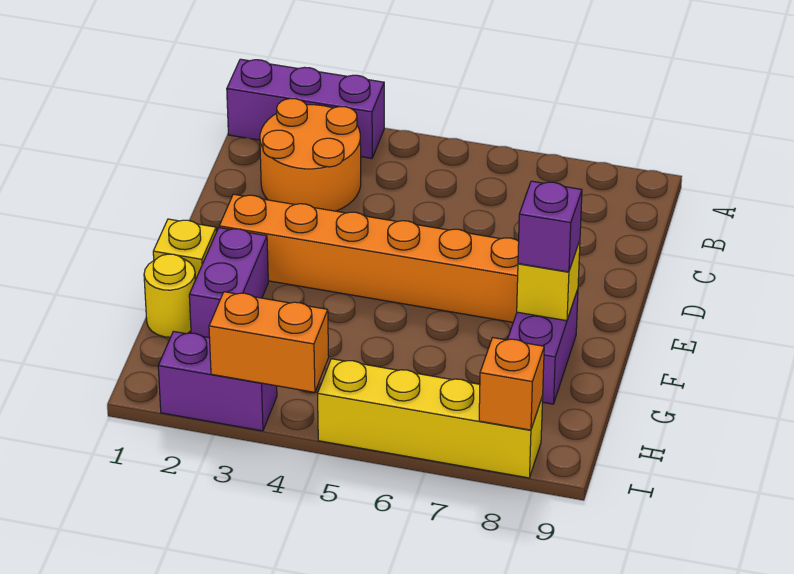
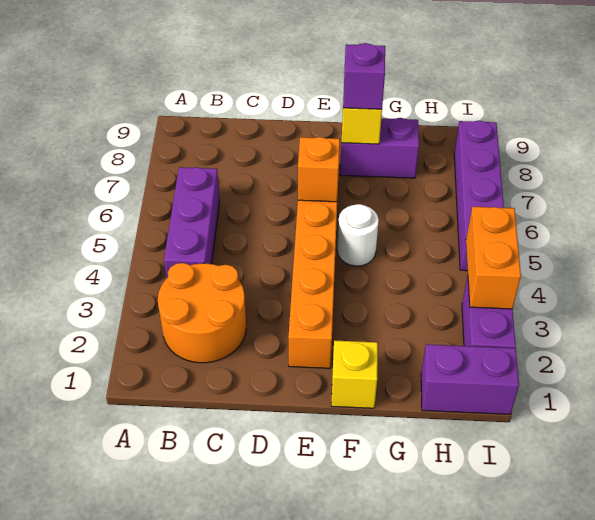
purple 1x3 brick [227,59,384,158] -> purple 1x3 brick moved to [164,167,220,278]
purple 1x2 brick [189,228,268,338] -> purple 1x2 brick moved to [421,344,519,414]
none -> white 1x1 round brick [337,204,379,266]
yellow 1x1 round brick [144,254,195,337] -> none
yellow 1x4 brick [318,359,543,478] -> purple 1x4 brick [454,121,504,271]
orange 1x1 brick [479,338,544,430] -> orange 1x1 brick moved to [298,137,340,202]

